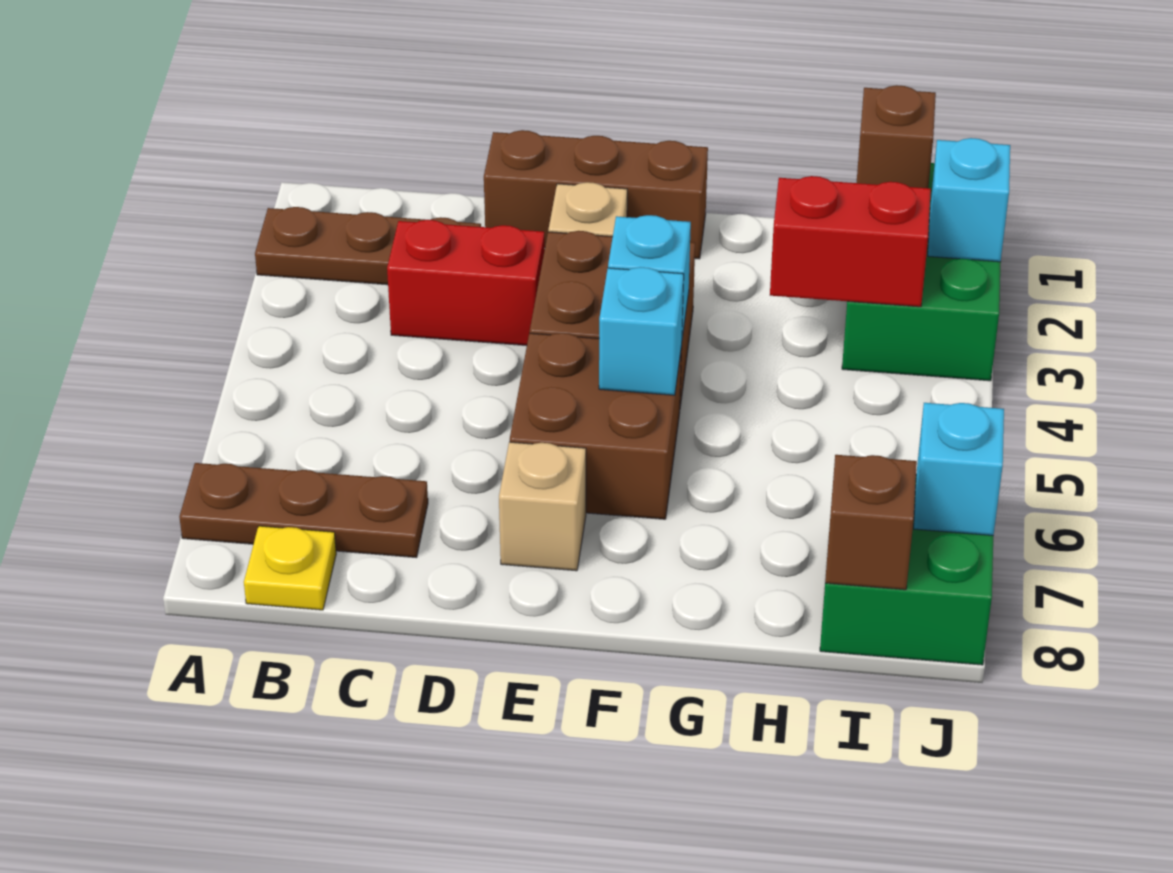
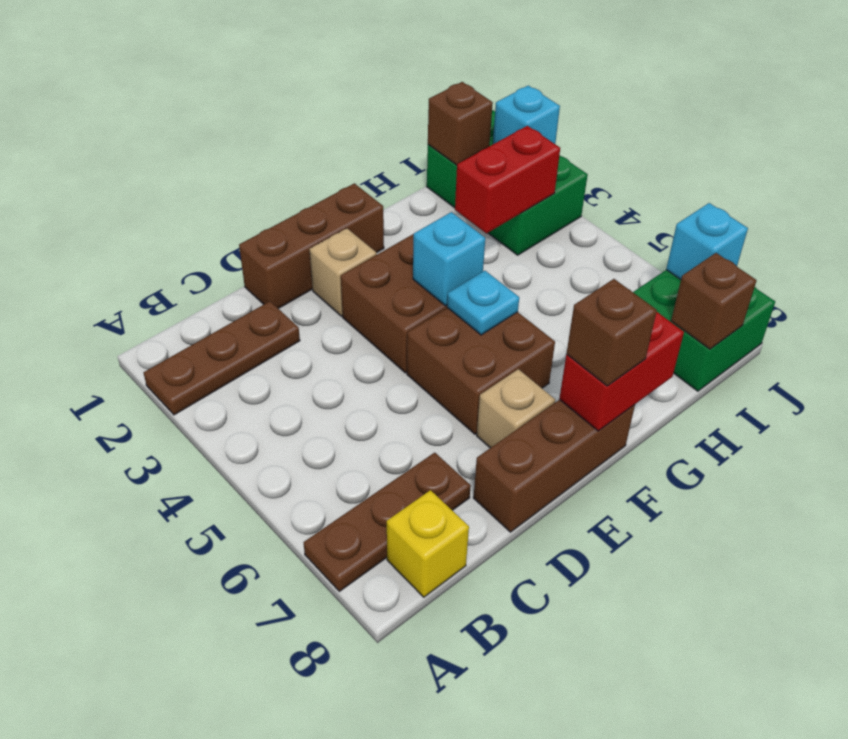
yellow 1x1 plate [244,526,336,610] -> yellow 1x1 brick [387,490,469,597]
red 1x2 brick [387,220,545,346] -> red 1x2 brick moved to [559,312,684,431]
none -> brown 1x3 brick [474,400,635,532]
cyan 1x1 brick [599,267,684,395] -> cyan 1x1 plate [447,271,519,335]
none -> brown 1x1 brick [566,279,657,386]

